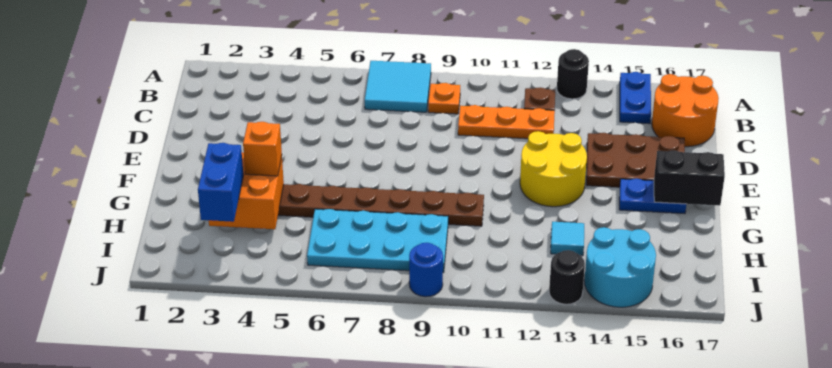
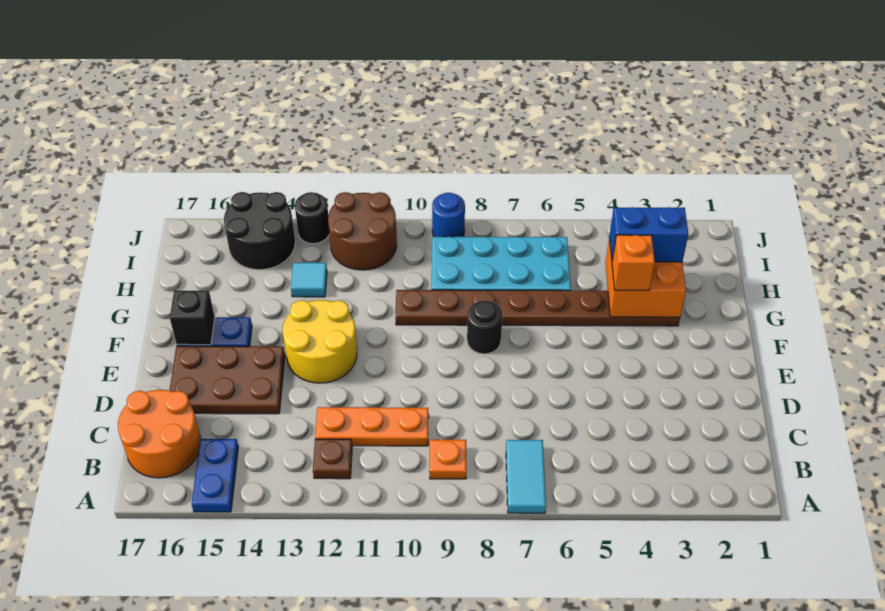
cyan 2x2 tile [365,61,431,112] -> cyan 1x2 tile [506,440,546,513]
black 1x1 round brick [557,49,589,99] -> black 1x1 round brick moved to [467,301,503,354]
black 1x2 brick [654,150,725,206] -> black 1x1 brick [170,290,215,345]
blue 1x2 brick [198,143,243,222] -> blue 1x2 brick turned to [609,207,688,262]
none -> brown 2x2 round brick [328,192,397,270]
cyan 2x2 round brick [584,227,656,307] -> black 2x2 round brick [224,192,295,270]

